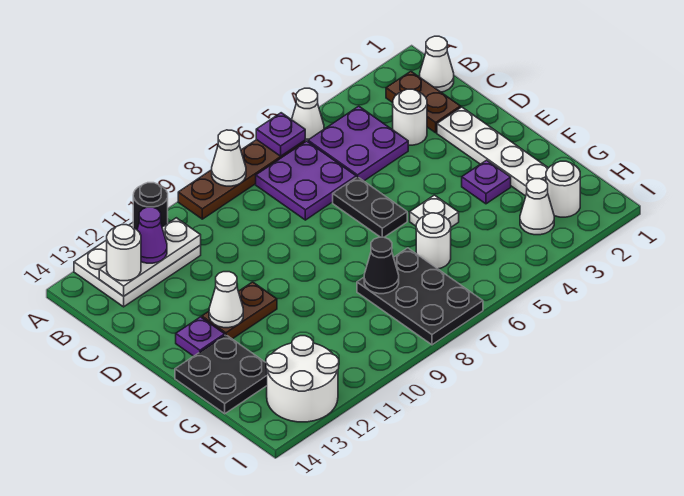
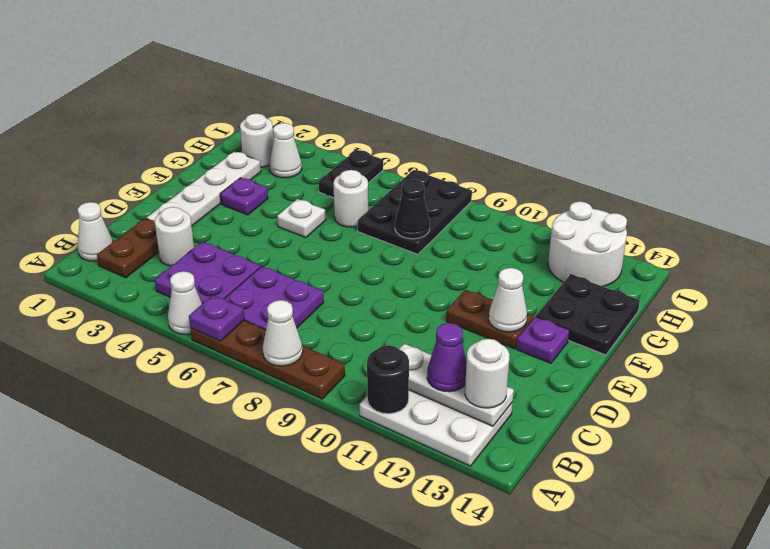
black 1x2 plate [333,177,407,237] -> black 1x2 plate moved to [318,150,383,198]

